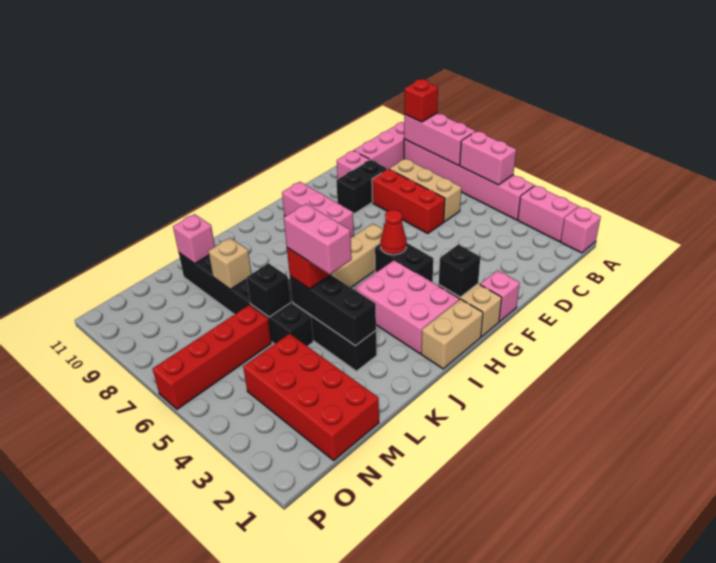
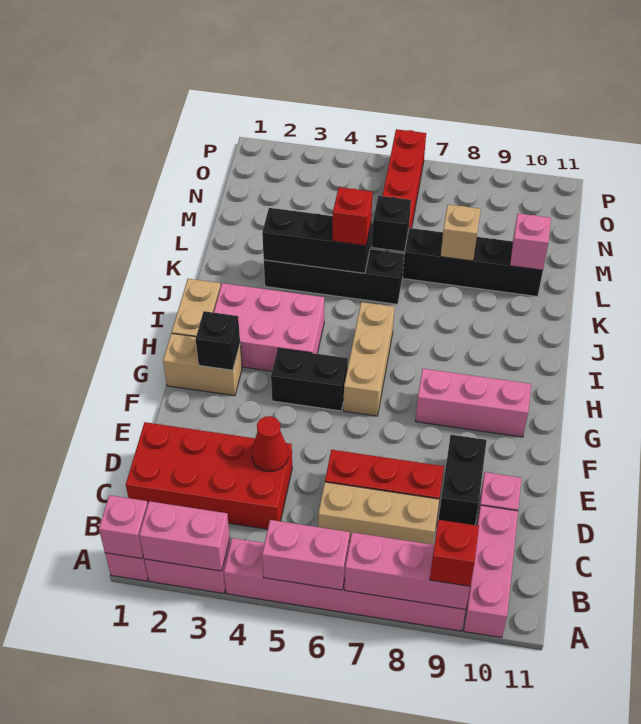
pink 1x1 brick [480,270,520,321] -> pink 1x1 brick moved to [99,495,148,559]
red 1x1 cone [380,210,407,255] -> red 1x1 cone moved to [252,416,288,472]
pink 1x2 brick [284,204,352,274] -> pink 1x2 brick moved to [139,501,230,571]
red 2x4 brick [243,334,379,460] -> red 2x4 brick moved to [126,422,292,529]

